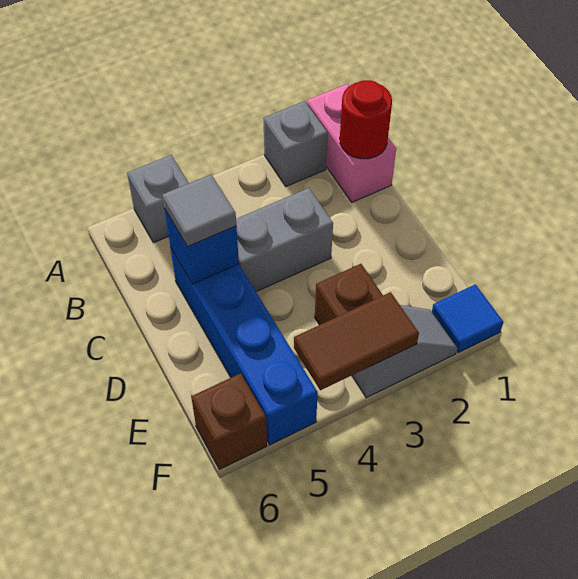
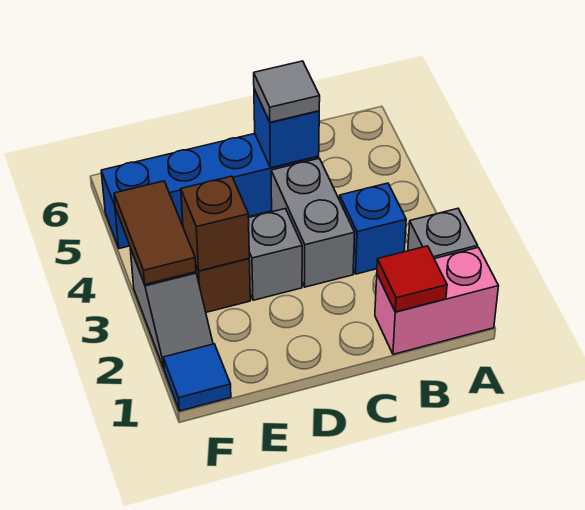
grey 1x1 brick [127,155,189,243] -> grey 1x1 brick moved to [249,209,302,300]
red 1x1 round brick [340,80,392,159] -> red 1x1 tile [377,246,447,312]
none -> blue 1x1 brick [340,183,406,274]
brown 1x1 brick [191,373,267,469] -> brown 1x1 brick moved to [181,176,249,271]

